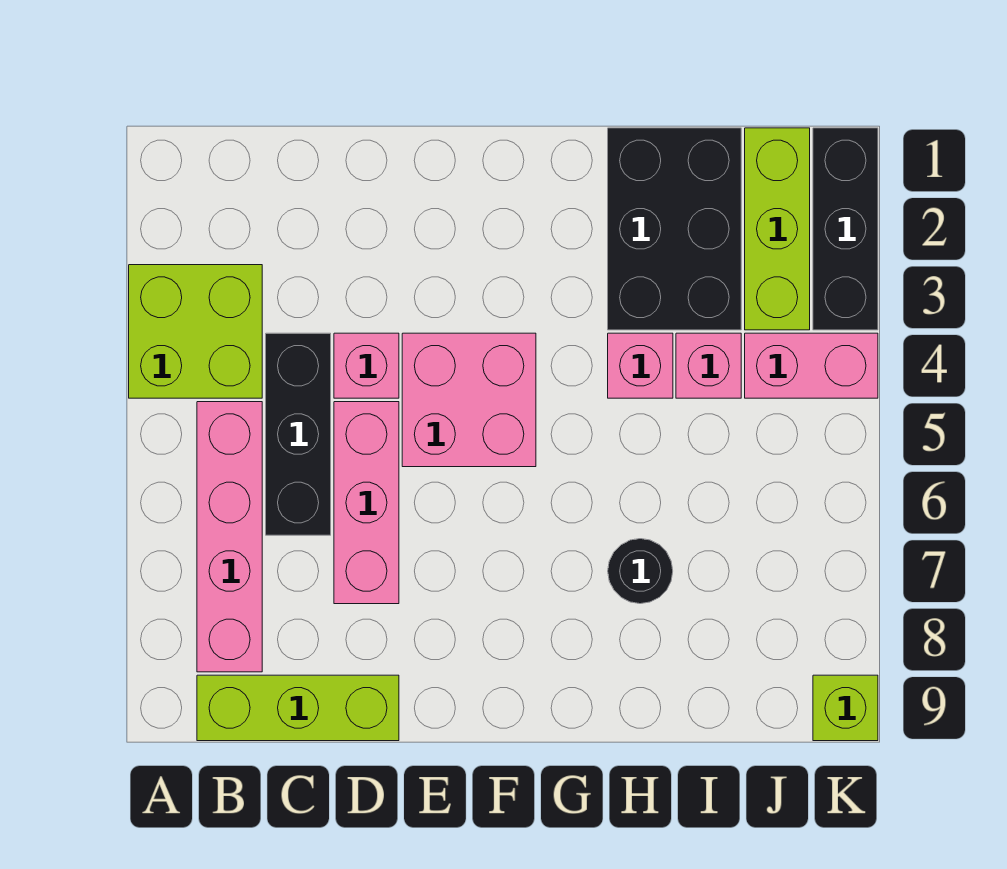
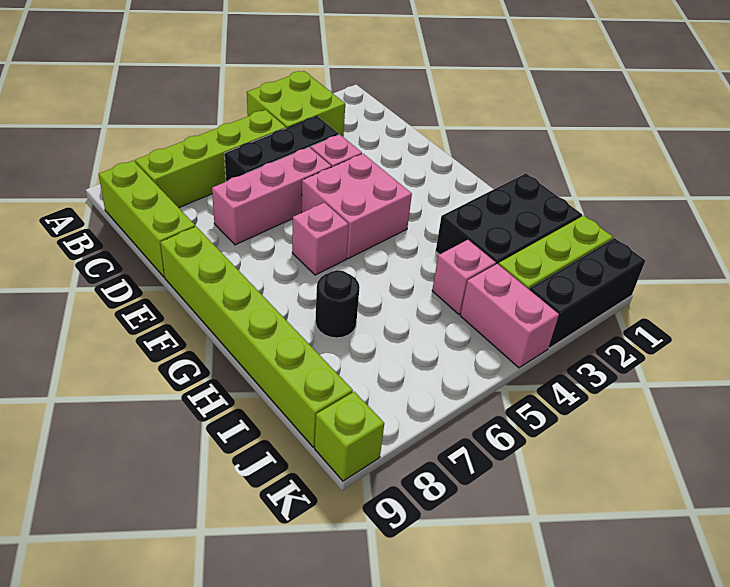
pink 1x4 brick [197,402,262,672] -> lime 1x4 brick [135,110,286,208]
none -> lime 1x6 brick [160,226,353,447]
pink 1x1 brick [608,333,673,398] -> pink 1x1 brick moved to [292,203,348,275]

